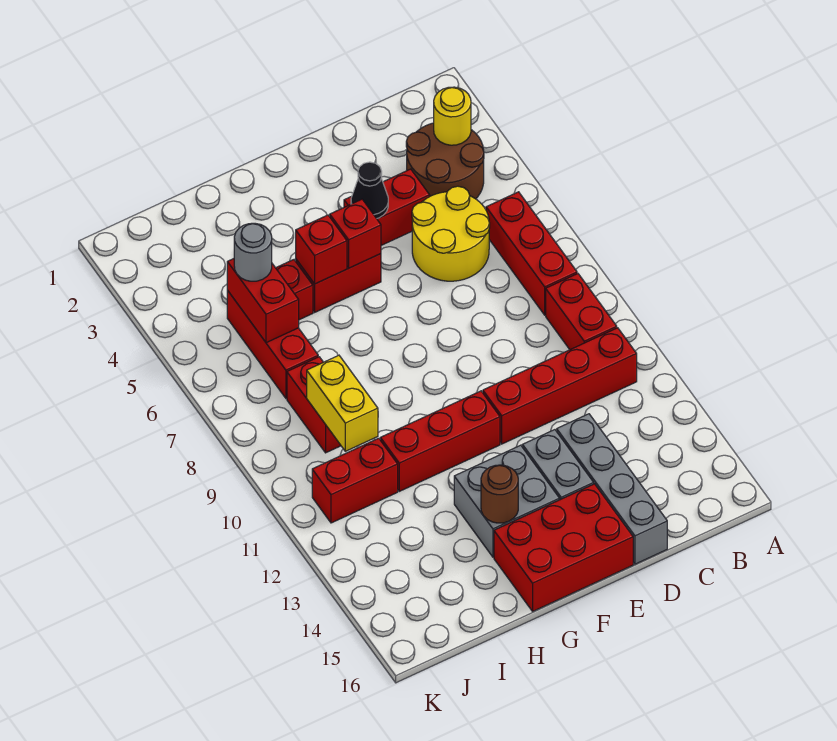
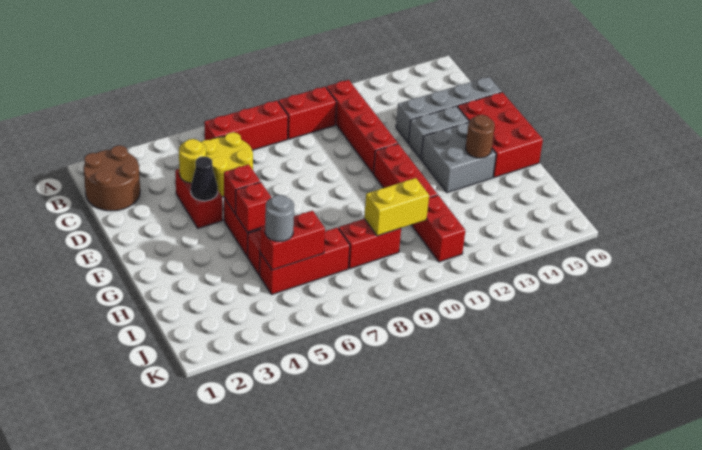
brown 2x2 round brick [406,123,484,199] -> brown 2x2 round brick moved to [84,145,140,211]
yellow 1x1 round brick [434,87,471,145] -> yellow 1x1 round brick moved to [179,139,206,183]

